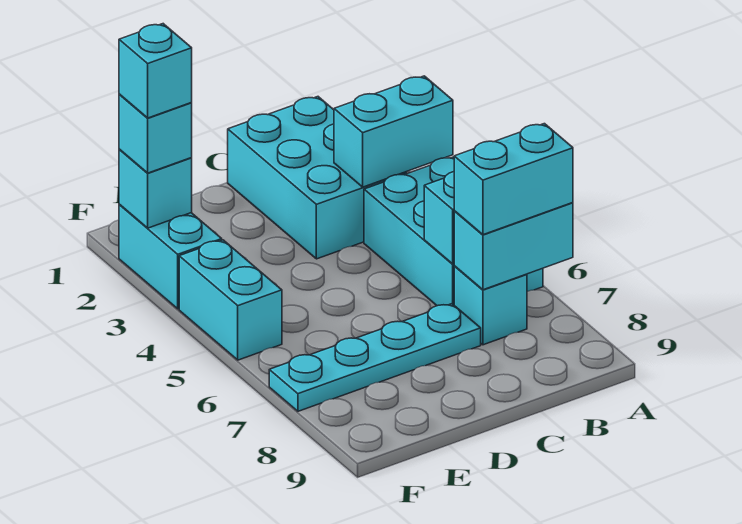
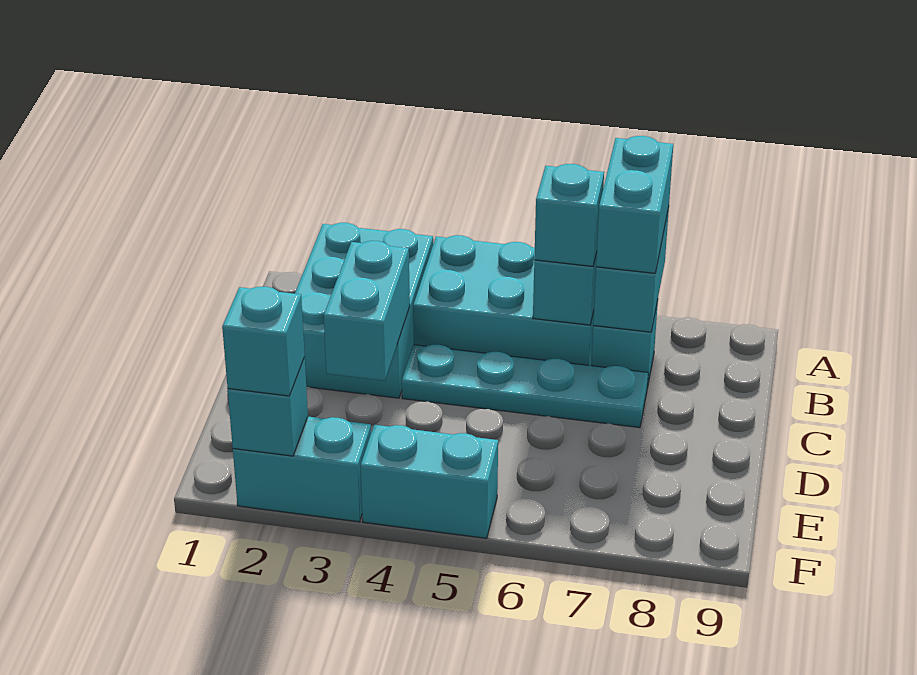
cyan 1x2 brick [334,76,453,187] -> cyan 1x2 brick moved to [324,241,410,381]
cyan 2x3 brick [228,97,407,259] -> cyan 2x3 brick turned to [295,223,433,398]
cyan 1x4 plate [269,304,481,411] -> cyan 1x4 plate turned to [402,345,648,428]
cyan 1x1 brick [119,24,192,118] -> cyan 1x1 brick moved to [534,164,604,266]

